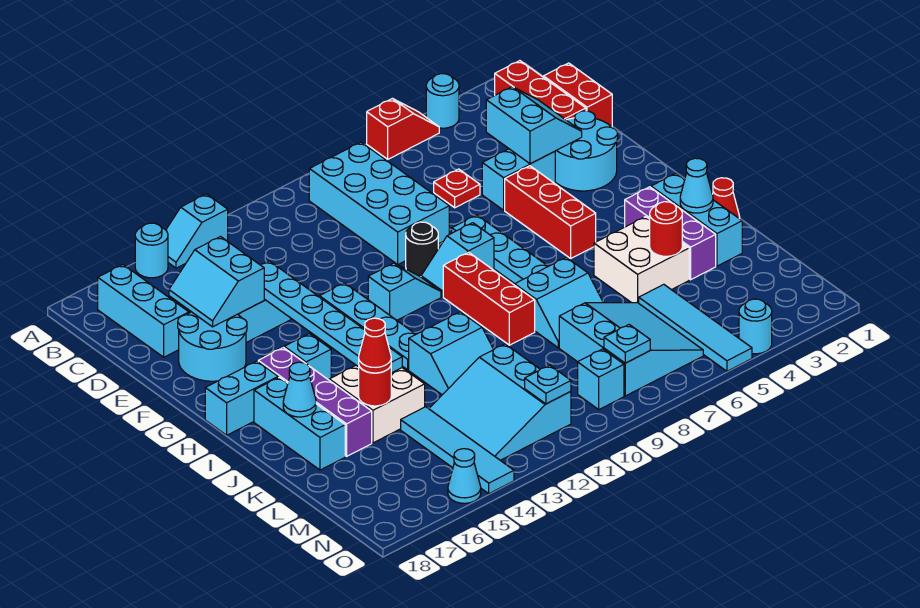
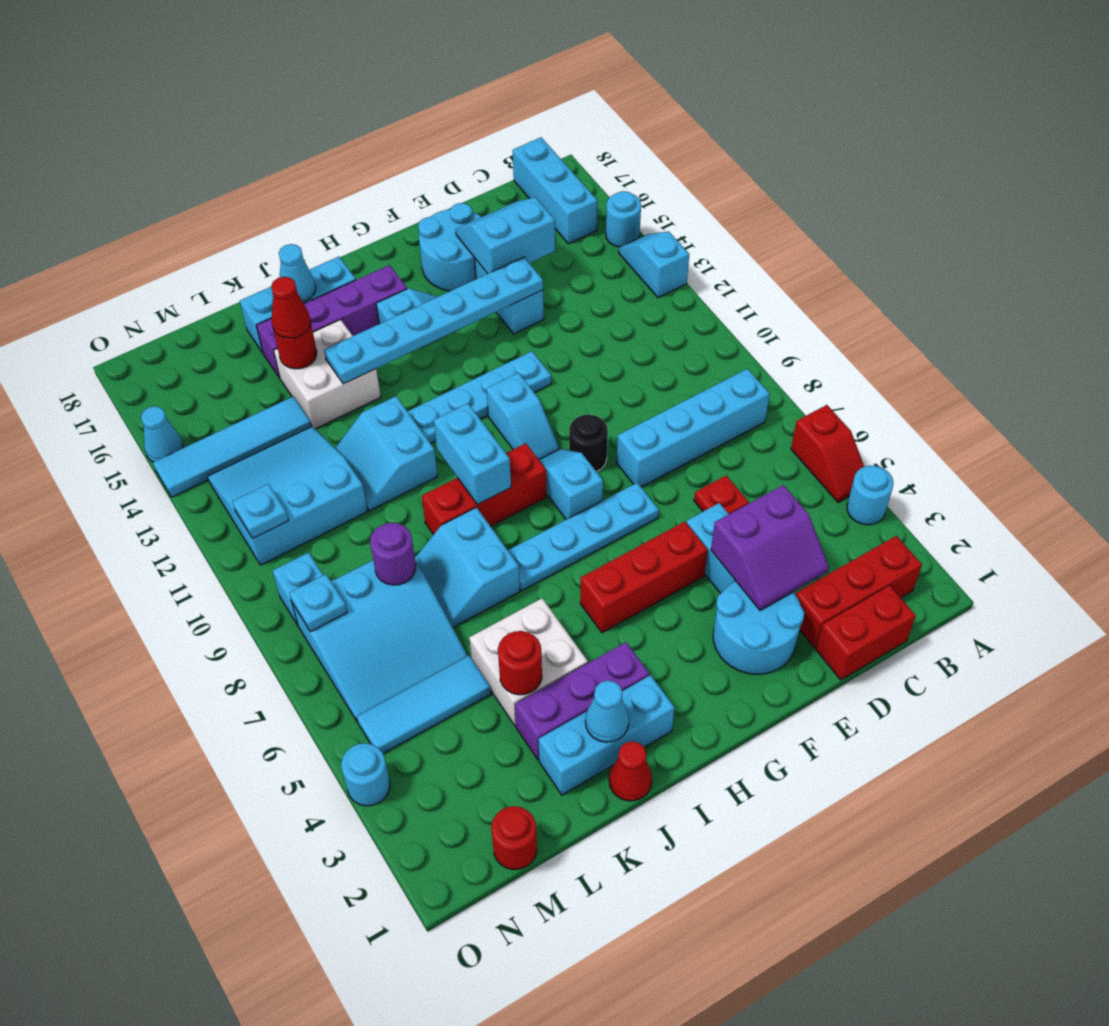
cyan 2x4 brick [309,142,449,265] -> cyan 1x4 brick [617,369,770,487]
cyan 1x3 brick [98,265,189,357] -> cyan 1x3 brick turned to [513,137,598,244]
cyan 2x2 slope [486,87,582,164] -> purple 2x2 slope [711,485,829,610]
cyan 1x2 brick [205,361,278,435] -> cyan 1x2 brick moved to [434,403,511,505]
cyan 1x4 tile [639,284,752,371] -> cyan 1x3 tile [357,656,491,754]
none -> purple 1x1 round brick [370,523,416,585]
none -> red 1x1 round brick [491,806,537,870]

